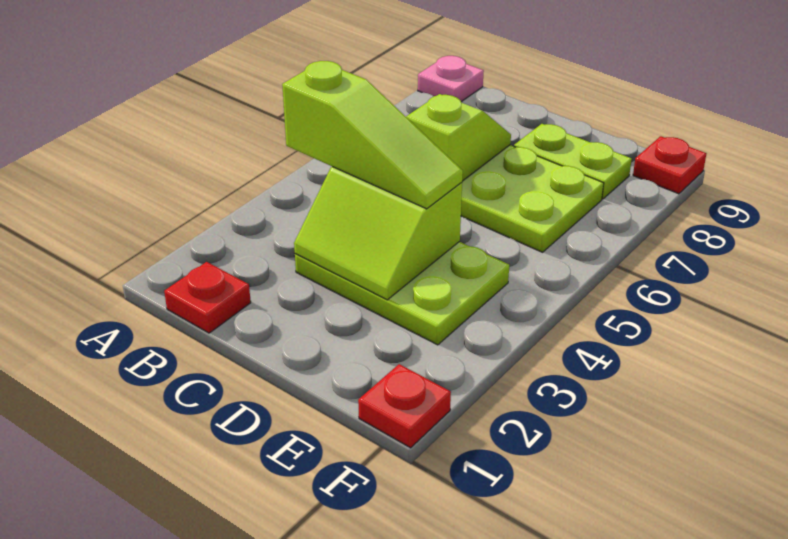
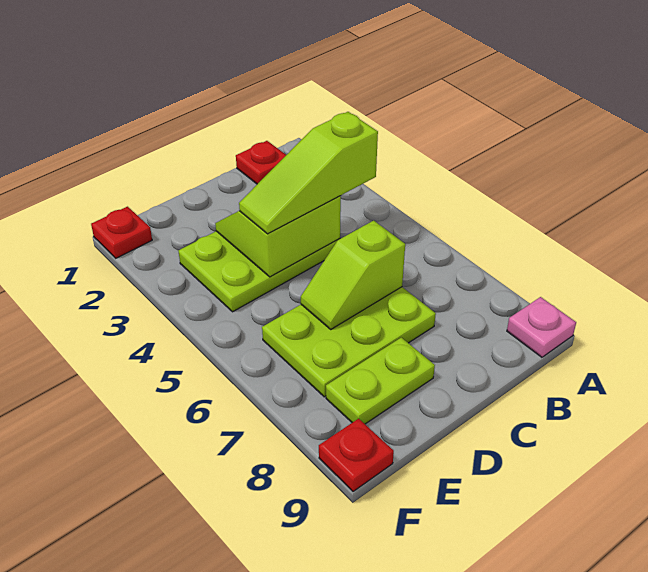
lime 1x2 slope [406,94,511,181] -> lime 1x2 slope turned to [301,221,405,329]

